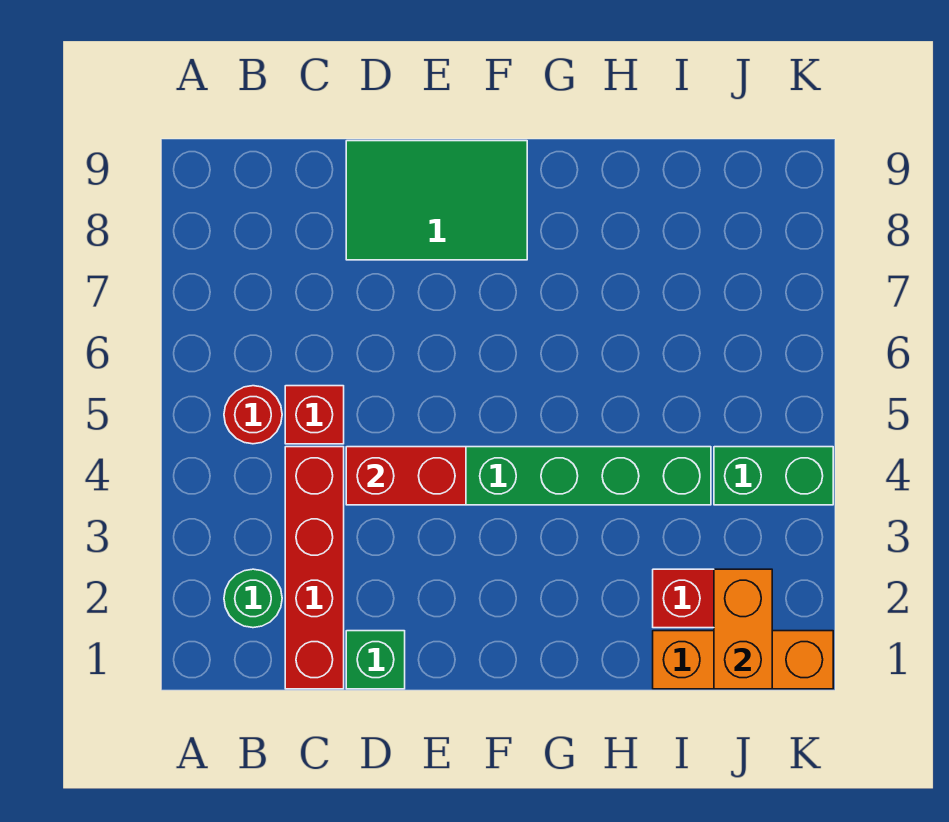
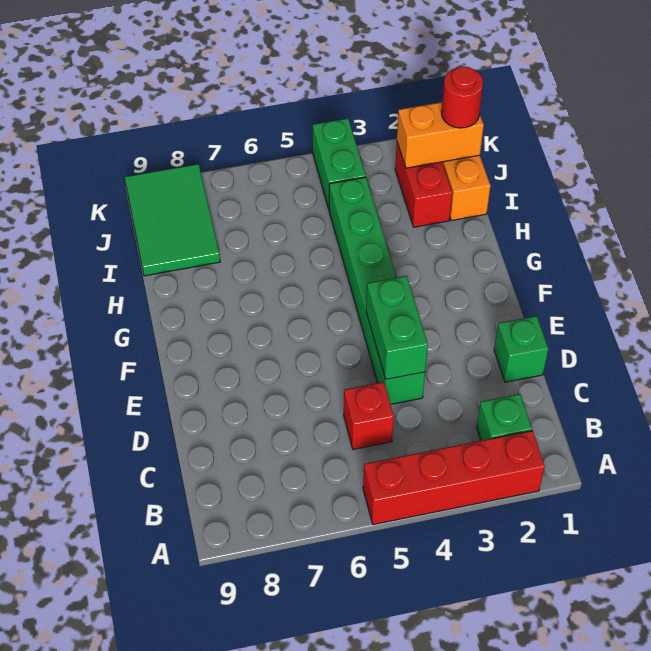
green 1x1 round brick [224,569,282,628] -> green 1x1 brick [477,394,532,441]
red 1x1 round brick [224,386,282,444] -> red 1x1 round brick moved to [441,67,483,128]
red 1x4 brick [285,447,344,689] -> red 1x4 brick moved to [363,431,545,525]
red 1x2 brick [346,447,466,505] -> green 1x2 brick [366,276,428,379]
green 2x3 tile [346,141,527,260] -> green 2x3 tile moved to [125,164,220,276]

